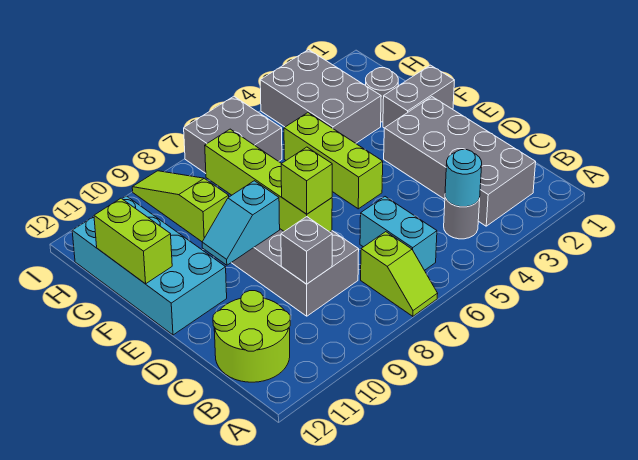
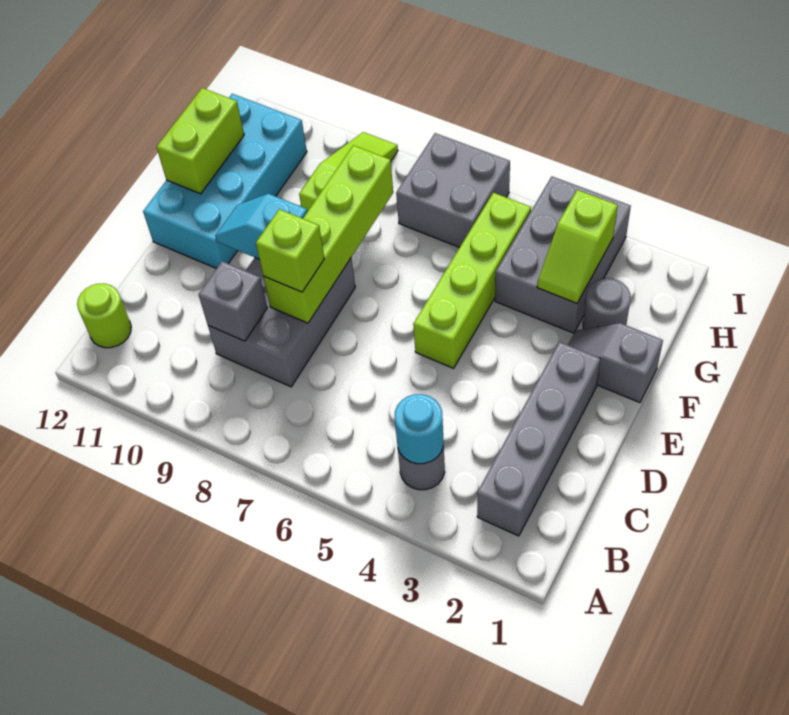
lime 1x2 slope [361,232,438,316] -> lime 1x2 slope moved to [537,190,618,303]
grey 2x4 brick [384,97,536,226] -> grey 1x4 brick [477,342,600,536]
cyan 1x2 brick [360,197,437,270] -> none
lime 2x2 round brick [213,291,290,382] -> lime 1x1 round brick [77,283,131,348]
lime 1x3 brick [284,113,383,209] -> lime 1x4 brick [413,193,531,368]
grey 1x2 brick [383,65,454,128] -> grey 1x2 slope [568,323,663,403]

